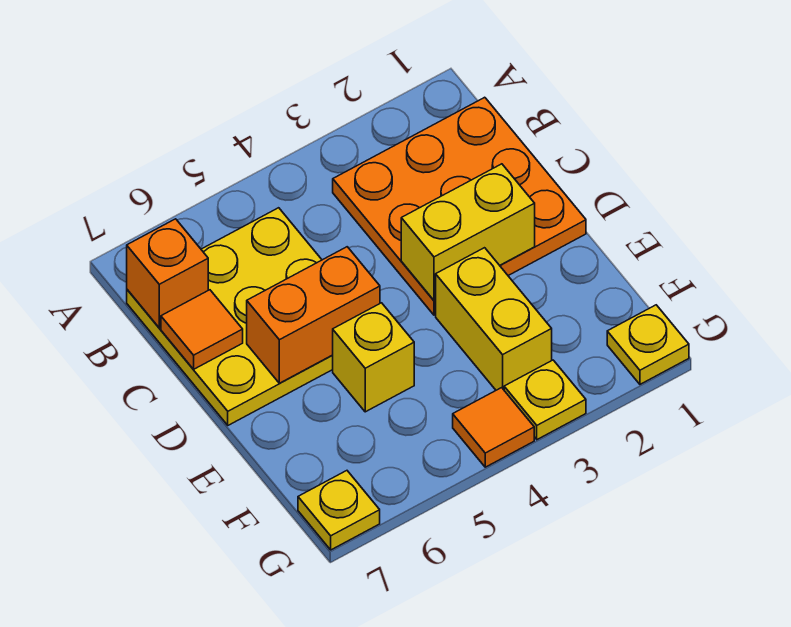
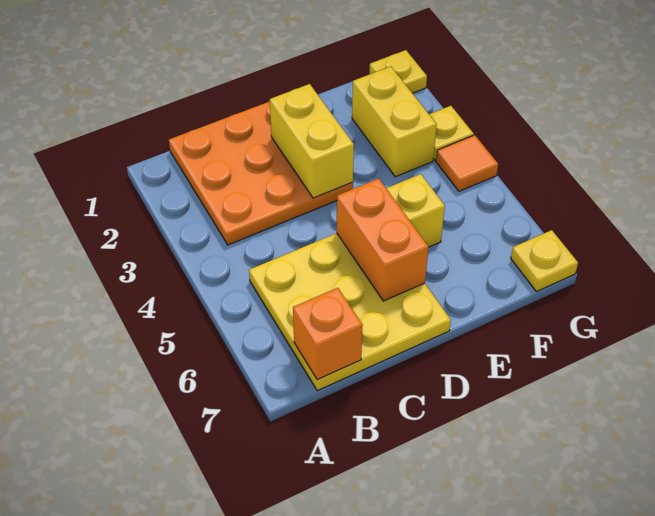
orange 1x1 tile [161,290,243,369] -> none
yellow 1x2 brick [436,248,552,390] -> yellow 1x2 brick turned to [352,66,437,177]

